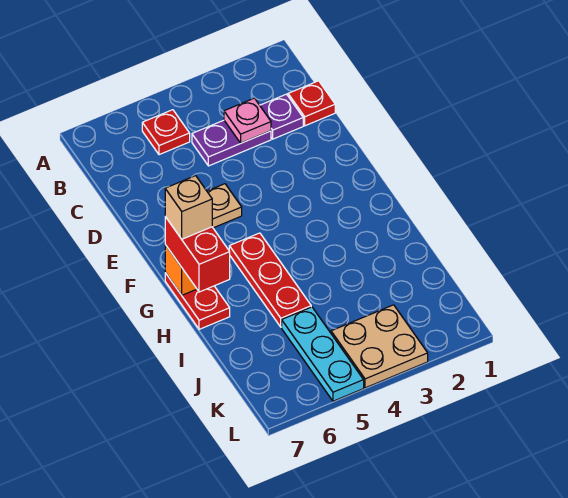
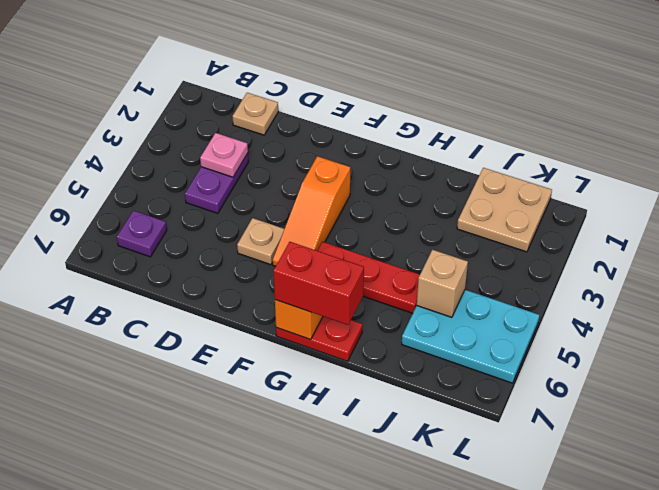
red 1x1 plate [142,110,190,155] -> none
red 1x1 plate [288,81,335,126] -> tan 1x1 plate [233,93,278,135]
purple 1x1 plate [260,94,303,139] -> purple 1x1 plate moved to [117,211,167,257]
none -> orange 1x3 slope [272,156,350,266]
tan 1x1 brick [165,176,212,239] -> tan 1x1 brick moved to [417,250,468,317]
cyan 1x3 plate [282,307,364,401] -> cyan 2x3 plate [402,290,539,383]
tan 2x2 plate [331,305,428,388] -> tan 2x2 plate moved to [457,168,552,252]

